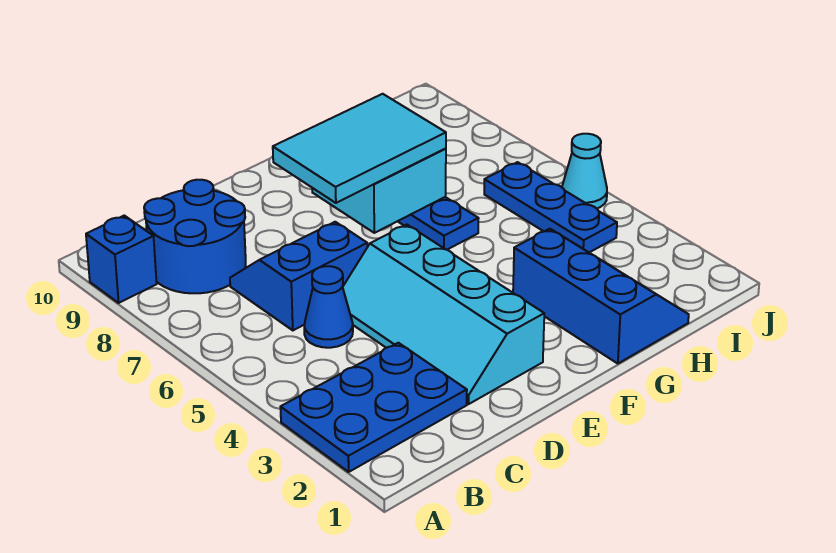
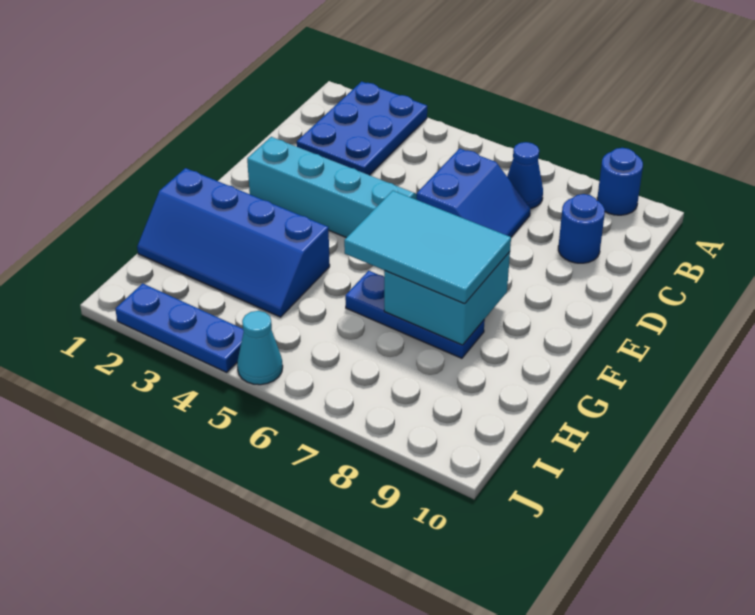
blue 1x1 brick [86,216,157,303] -> blue 1x1 round brick [597,148,643,215]
blue 2x2 round brick [144,180,246,293] -> blue 1x1 round brick [558,194,605,263]
blue 1x1 cone [304,266,353,348] -> blue 1x1 cone moved to [507,142,543,209]
cyan 2x3 tile [273,94,446,203] -> cyan 2x3 tile turned to [344,191,511,304]
blue 2x3 slope [513,229,689,364] -> blue 2x4 slope [137,168,330,317]
blue 1x3 plate [484,162,617,253] -> blue 1x3 plate moved to [115,283,244,373]

